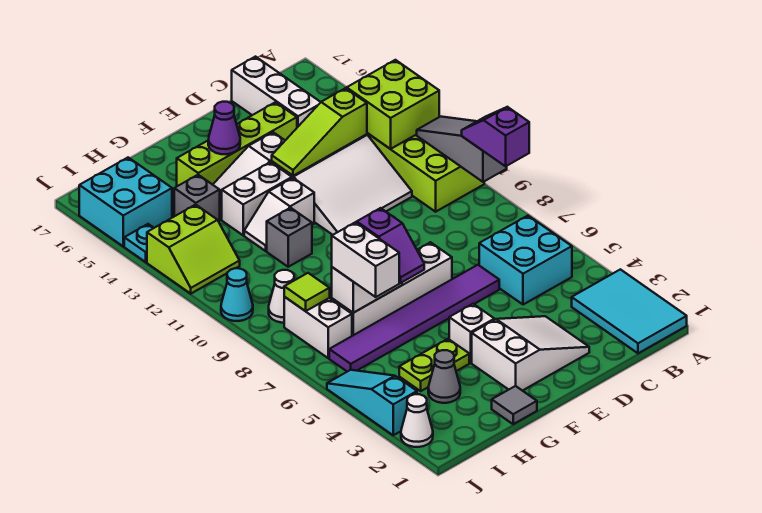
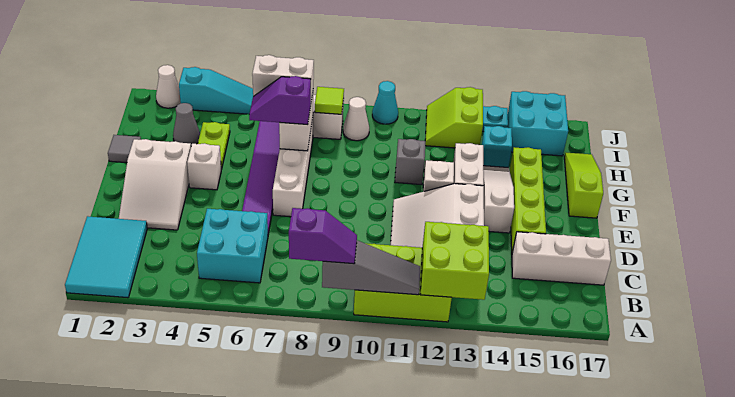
cyan 2x3 tile [572,269,687,353] -> cyan 2x3 tile turned to [65,216,147,298]
lime 1x3 slope [272,88,367,176] -> lime 1x3 slope moved to [564,153,603,218]
purple 1x1 cone [208,102,240,154] -> none
grey 1x1 brick [174,175,220,221] -> cyan 1x1 brick [482,126,512,167]

